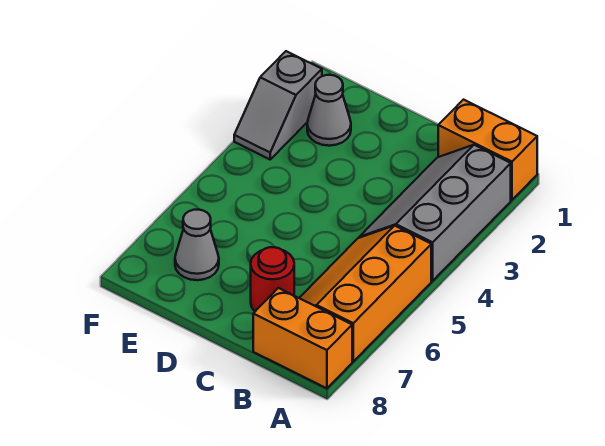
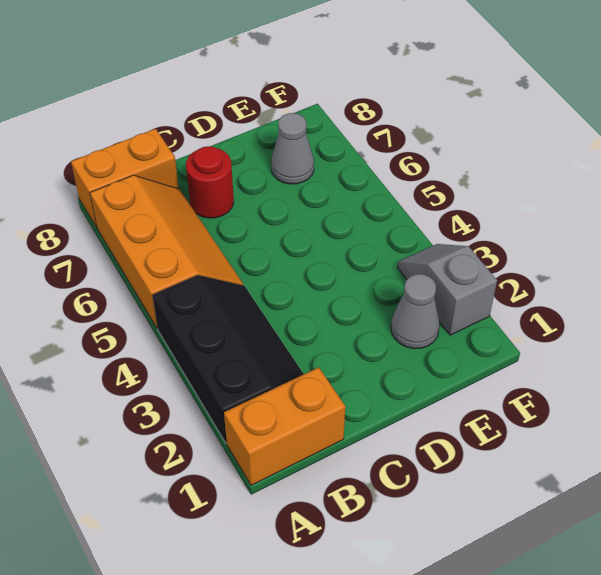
grey 2x3 slope [359,145,511,281] -> black 2x3 slope [152,275,304,443]

